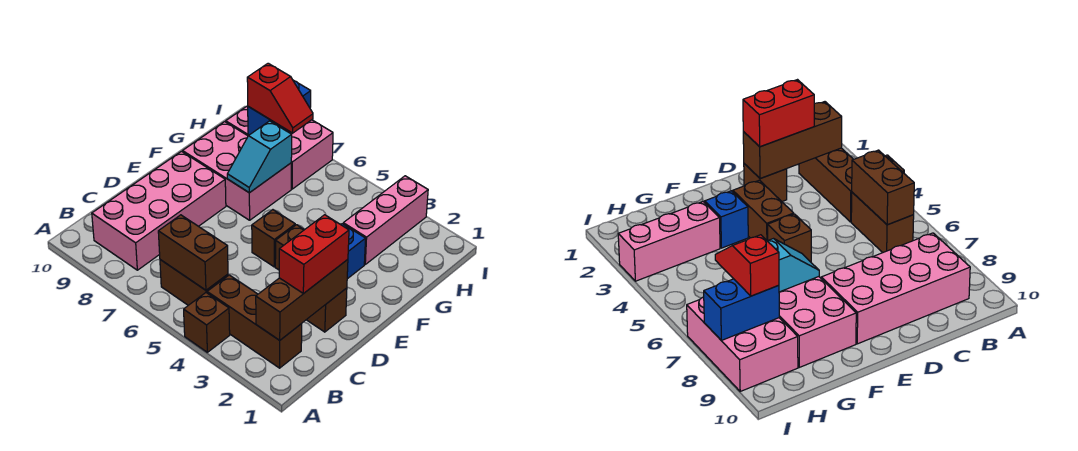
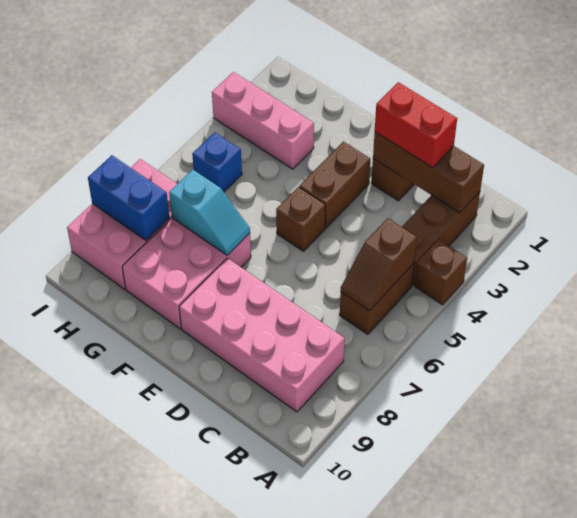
brown 1x2 brick [158,215,228,290] -> brown 1x2 slope [341,218,417,311]
blue 1x1 brick [341,224,366,279] -> blue 1x1 brick moved to [192,132,242,192]
red 1x2 slope [247,63,313,133] -> none

